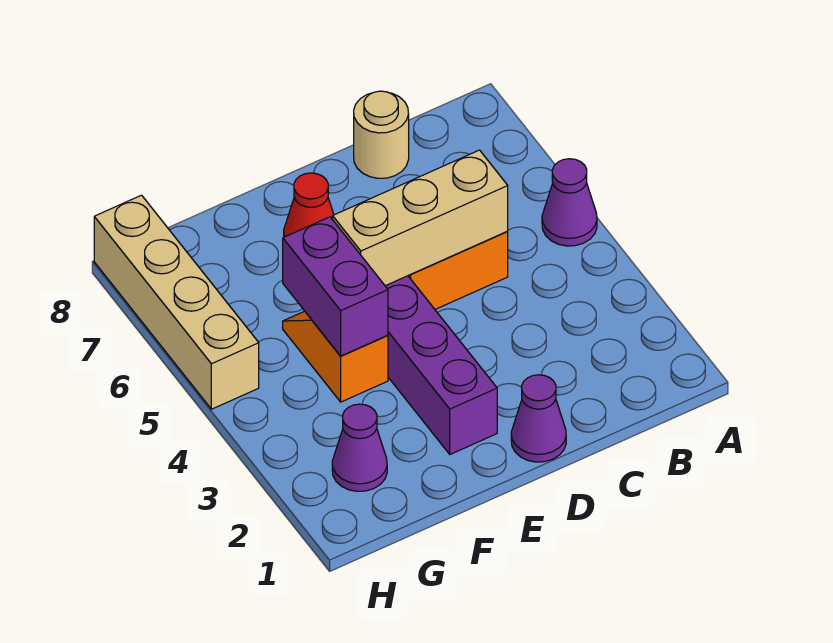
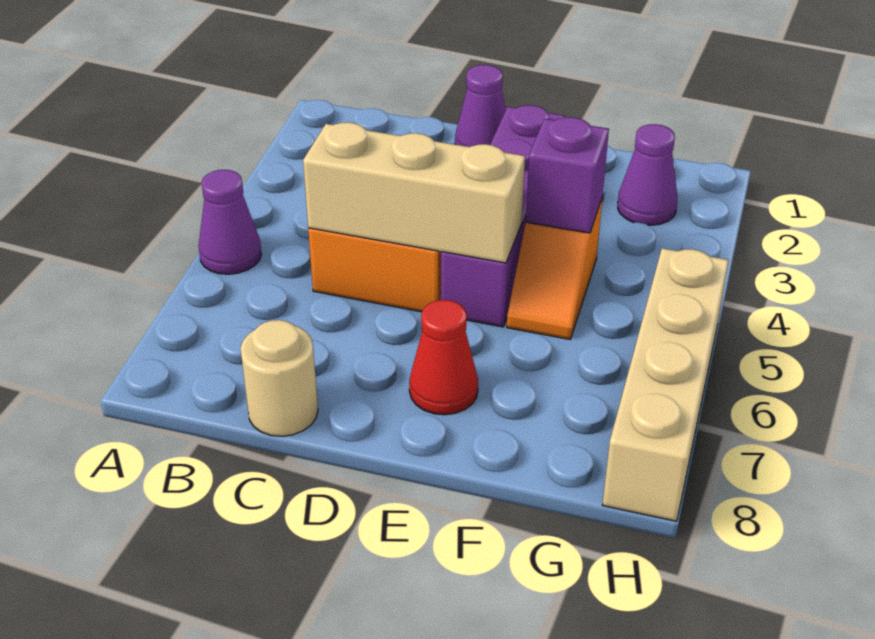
purple 1x2 brick [283,217,388,356] -> purple 1x1 brick [526,117,609,233]

